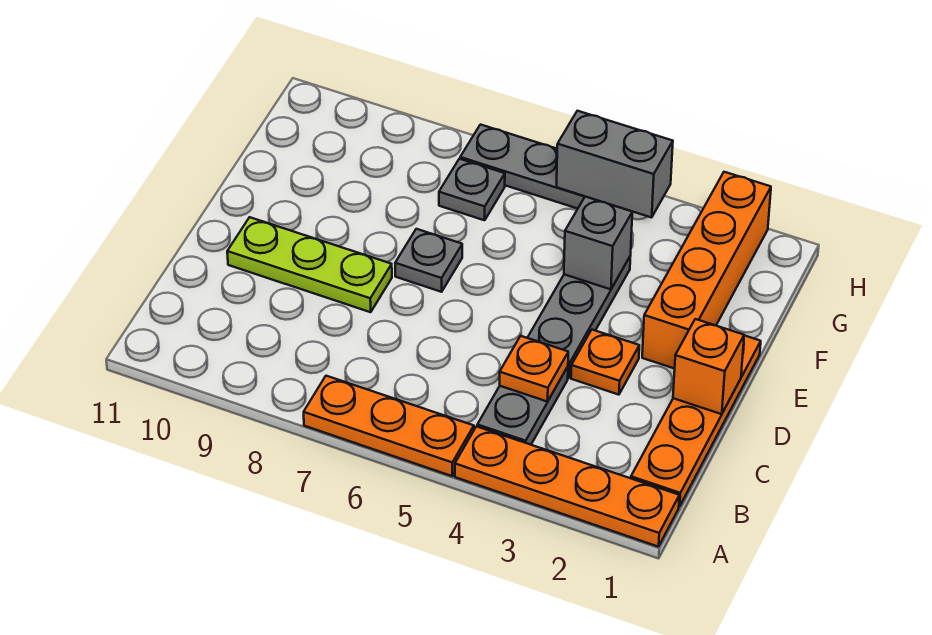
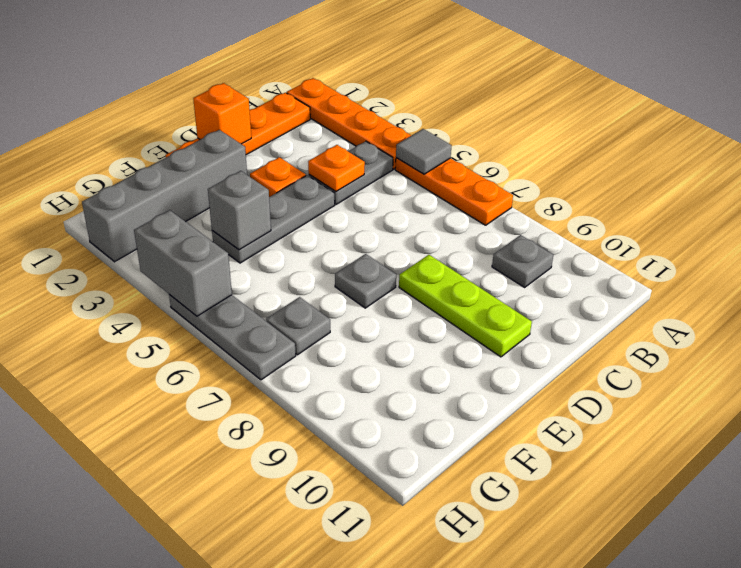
none -> grey 1x1 tile [396,129,452,174]
none -> grey 1x1 plate [492,235,553,287]
orange 1x4 brick [642,172,771,369] -> grey 1x4 brick [82,130,247,262]

